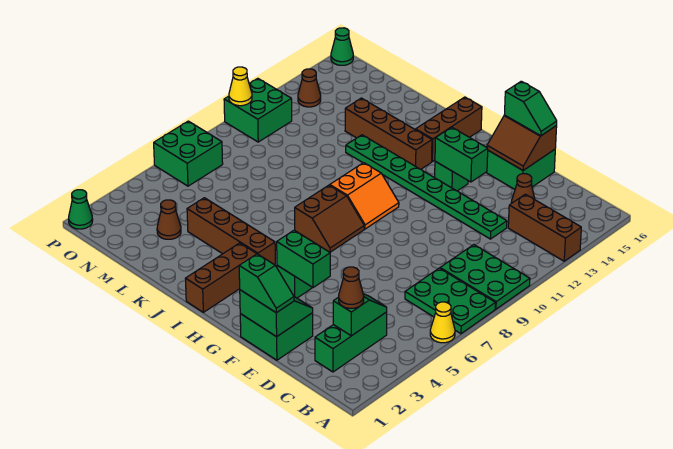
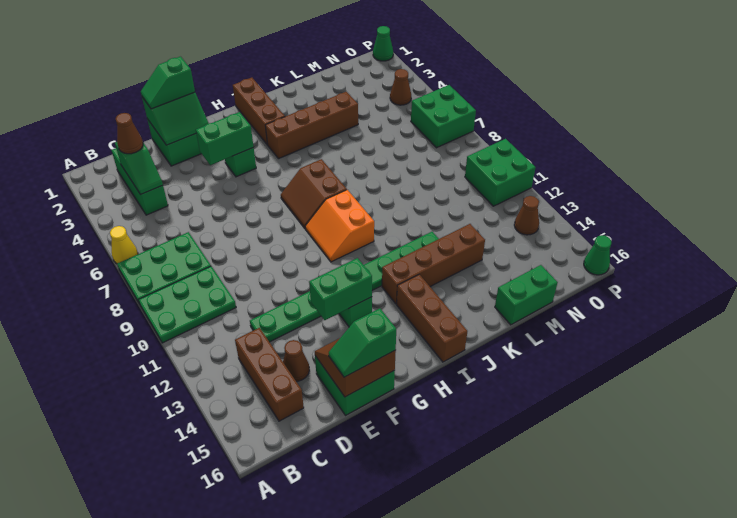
brown 1x3 brick [508,194,581,261] -> brown 1x3 brick turned to [235,328,304,421]
none -> green 1x2 brick [495,265,558,325]
brown 1x1 cone [157,200,181,239] -> brown 1x1 cone moved to [390,69,411,105]
yellow 1x1 cone [229,67,252,106] -> none

